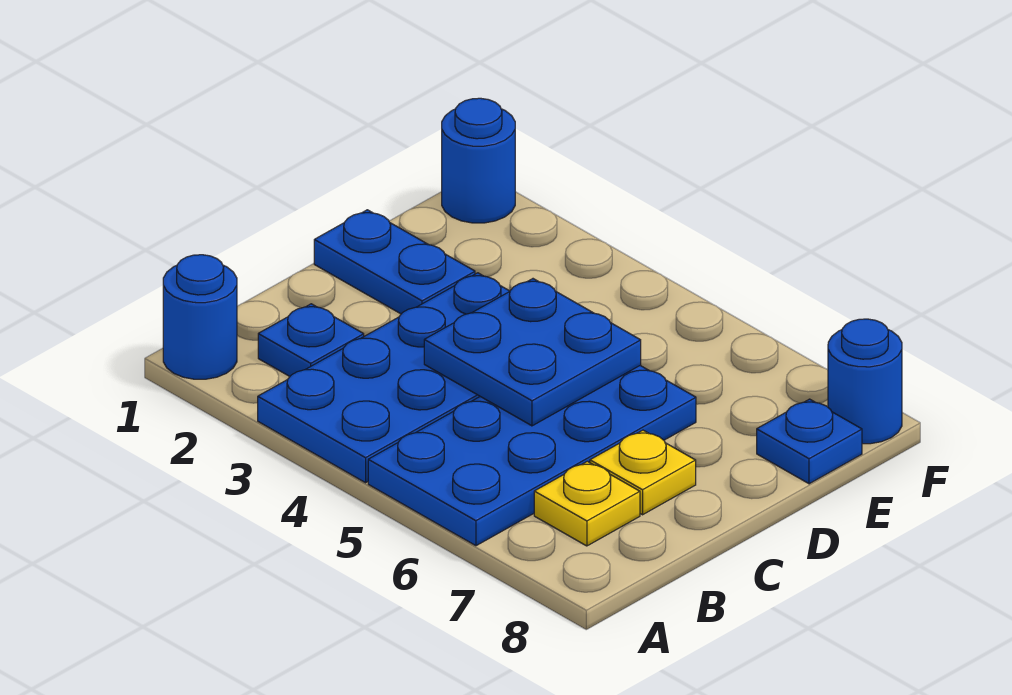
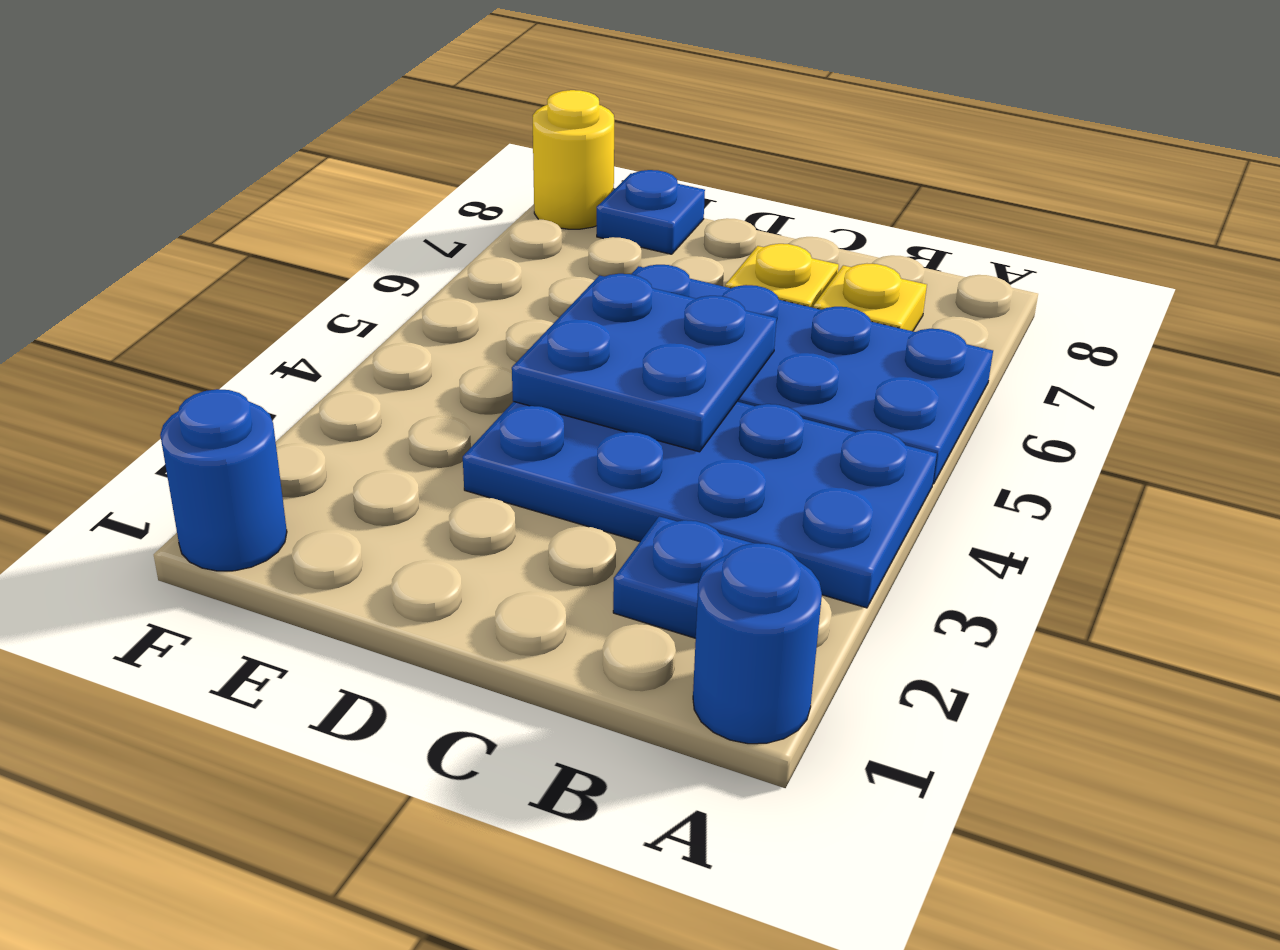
blue 1x2 plate [314,210,475,314] -> none
blue 1x1 round brick [828,319,902,444] -> yellow 1x1 round brick [533,90,614,229]

